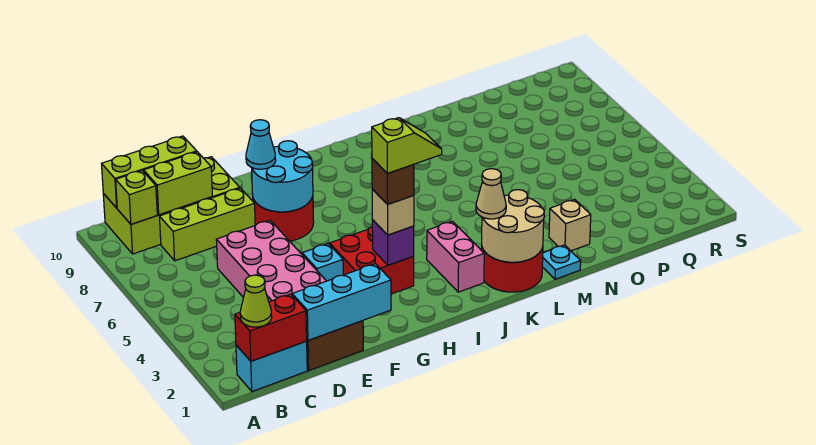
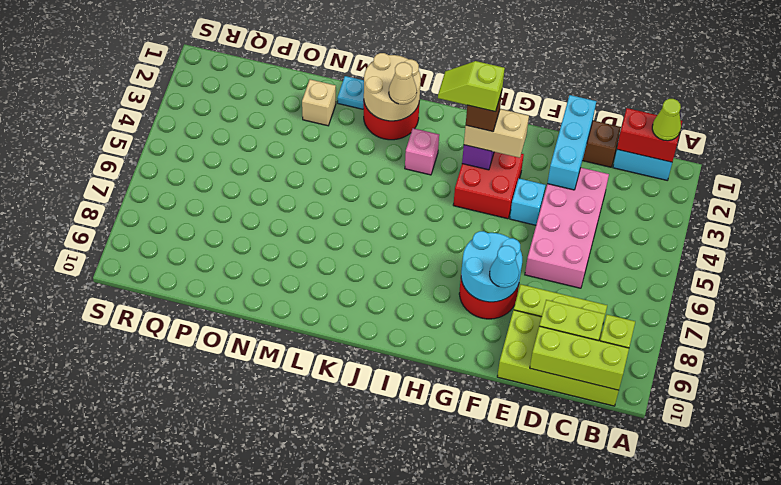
cyan 1x3 brick [292,264,391,340] -> cyan 1x3 brick turned to [547,95,596,190]
tan 1x1 brick [372,189,414,235] -> tan 1x2 brick [464,109,529,158]
pink 1x2 brick [427,221,484,292] -> pink 1x1 brick [405,128,439,175]

